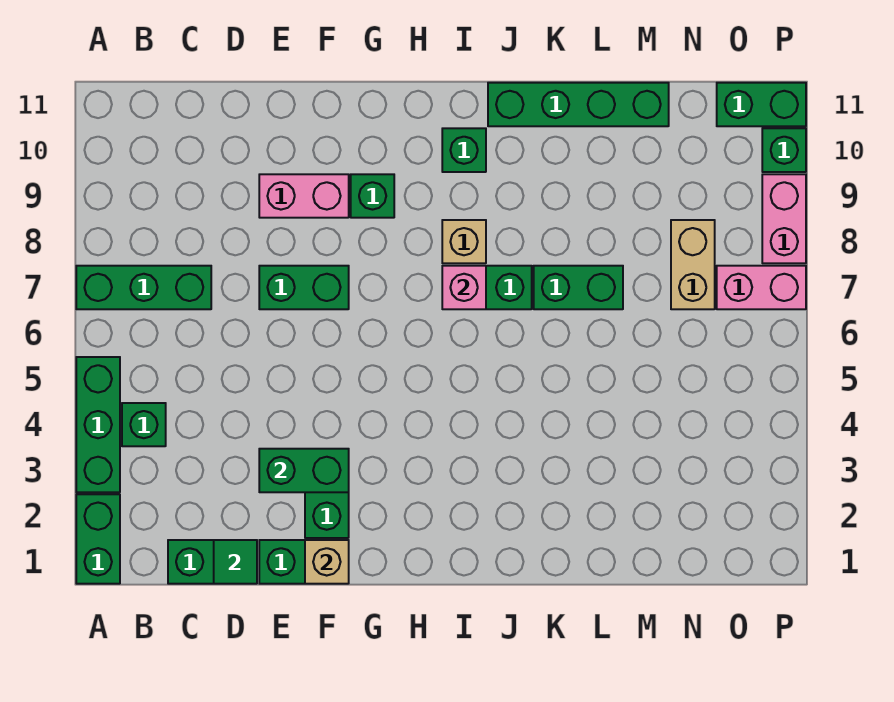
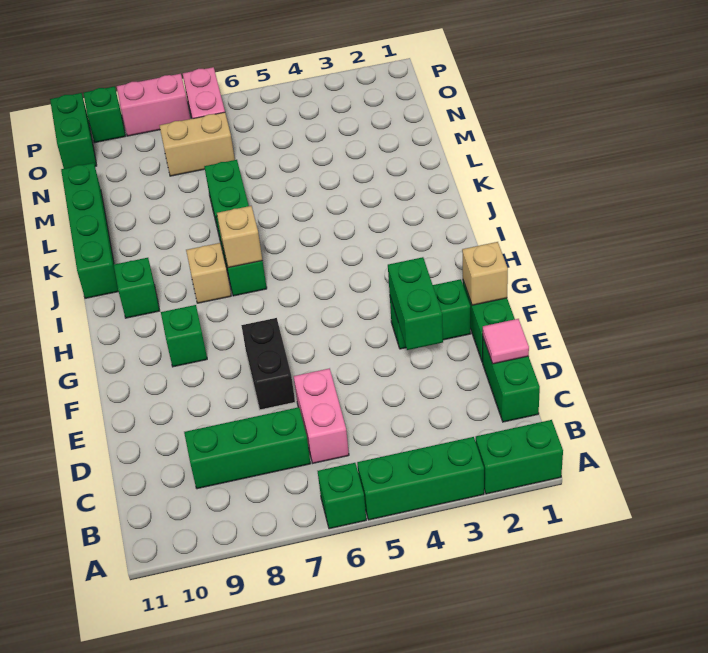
green 1x3 brick [76,266,211,309] -> green 1x3 brick turned to [184,407,311,489]
green 1x1 brick [122,403,166,446] -> green 1x1 brick moved to [318,463,366,529]
green 1x1 tile [214,540,257,584] -> pink 1x1 tile [482,319,529,364]
green 1x2 brick [259,266,349,309] -> black 1x2 brick [241,318,295,410]
pink 1x2 brick [259,174,349,218] -> pink 1x2 brick moved to [294,368,349,463]
pink 1x1 brick [442,266,486,309] -> tan 1x1 brick [217,206,262,268]

